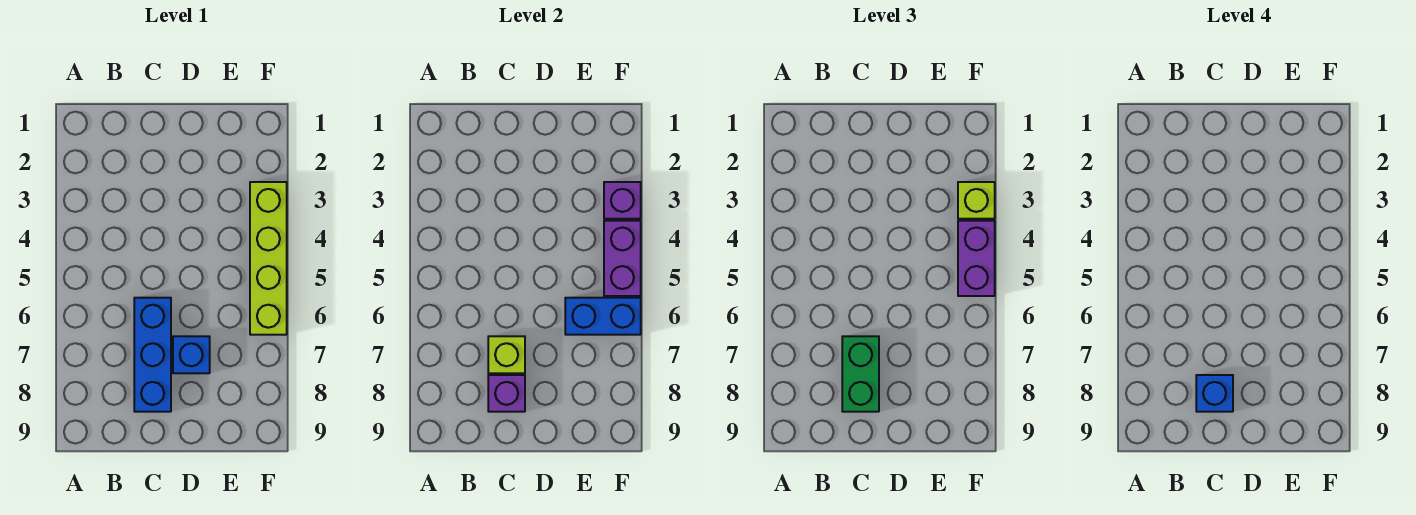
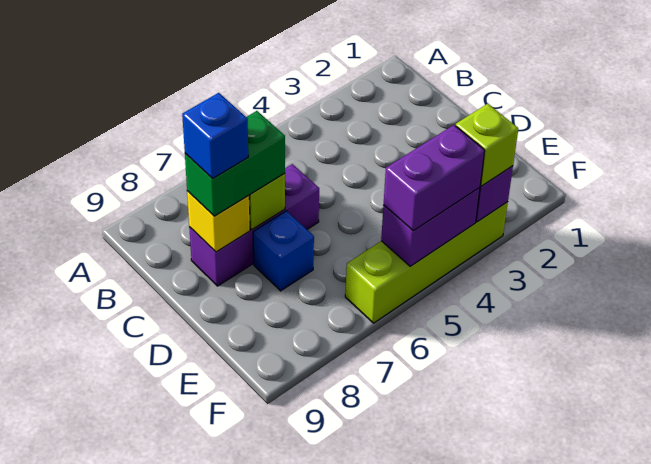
blue 1x3 brick [134,298,171,412] -> purple 1x3 brick [189,164,319,286]
purple 1x1 brick [488,375,525,412] -> yellow 1x1 brick [187,191,250,252]
blue 1x2 brick [565,298,641,335] -> none

